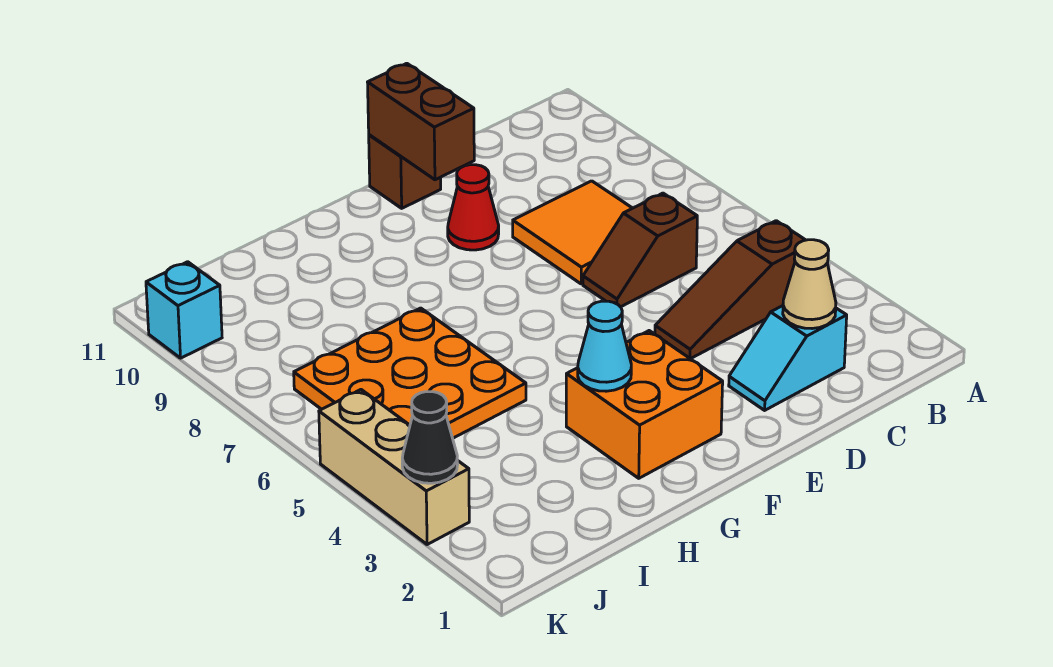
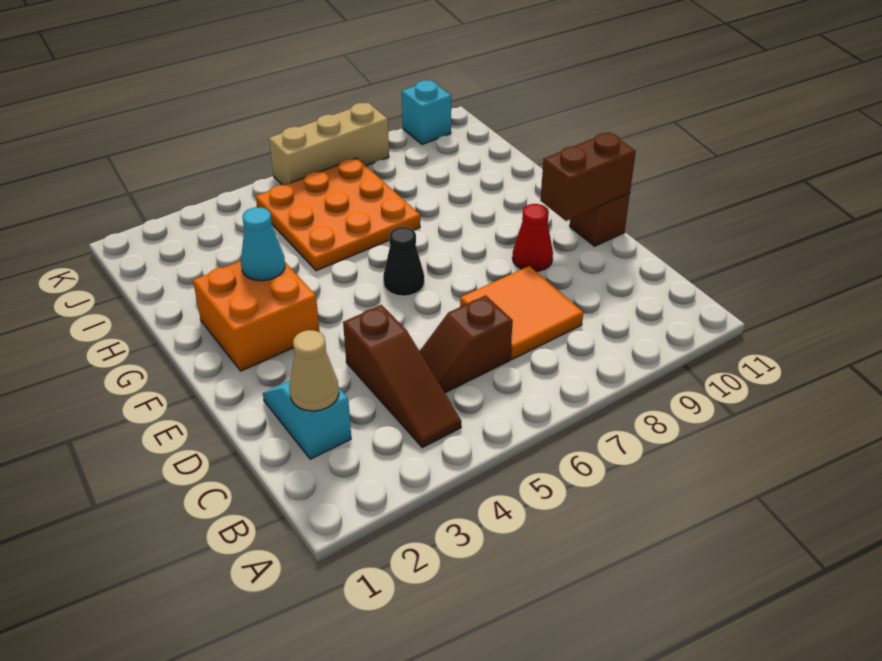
brown 1x3 slope [655,221,805,359] -> brown 1x3 slope turned to [343,305,461,448]
brown 1x2 slope [583,193,697,307] -> brown 1x2 slope turned to [420,295,513,393]
tan 1x3 brick [319,390,469,545] -> tan 1x3 brick moved to [269,103,389,185]
black 1x1 cone [402,392,458,483] -> black 1x1 cone moved to [383,227,424,296]

